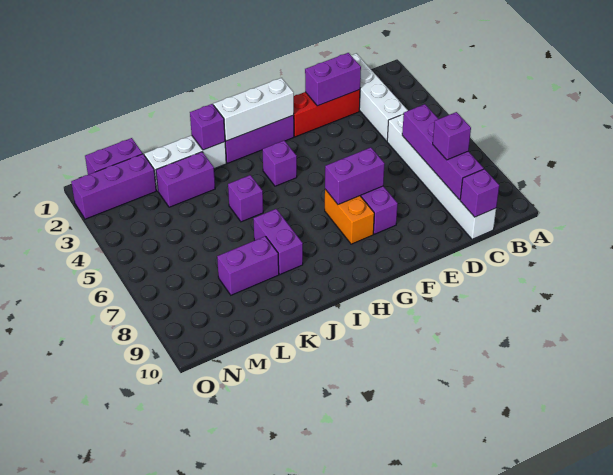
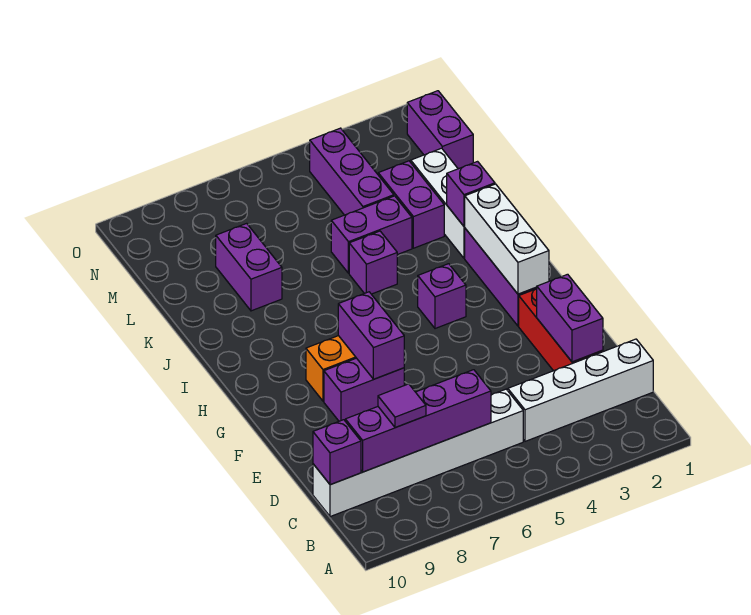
purple 1x1 brick [433,112,471,160] -> purple 1x1 tile [378,384,426,428]
purple 1x2 brick [253,209,303,274] -> purple 1x2 brick moved to [331,196,412,273]
purple 1x3 brick [71,154,156,219] -> purple 1x3 brick moved to [310,128,394,215]

